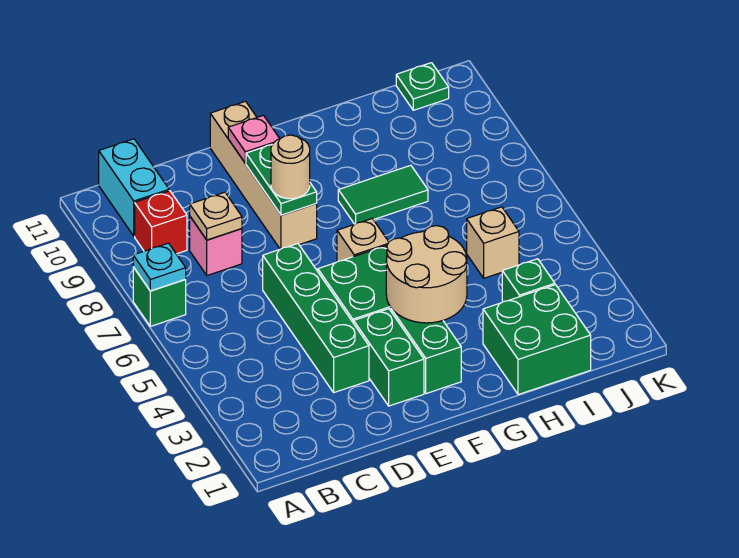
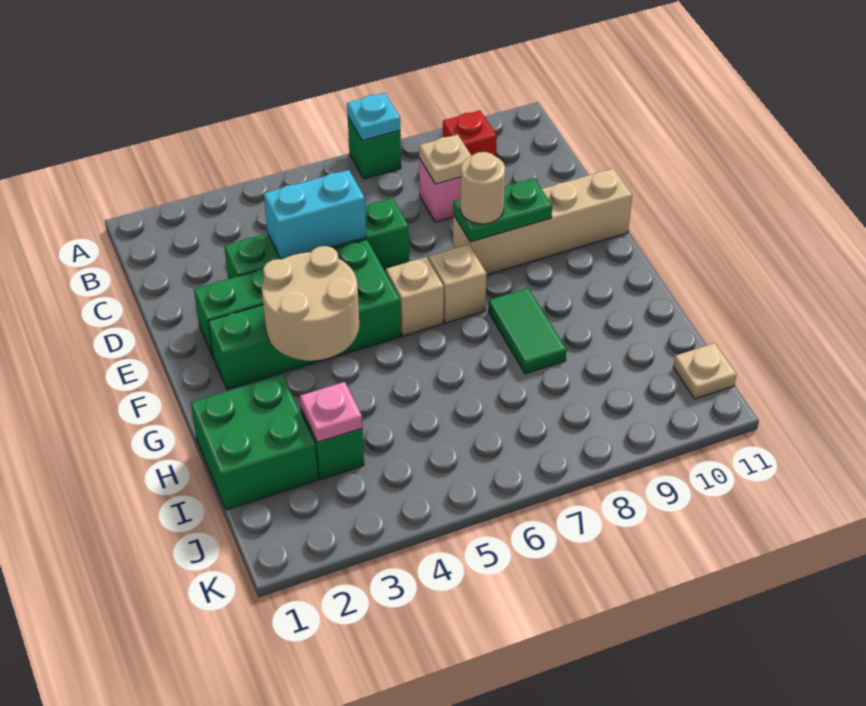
cyan 1x2 brick [99,139,169,236] -> cyan 1x2 brick moved to [264,170,366,260]
pink 1x1 plate [228,115,280,163] -> pink 1x1 plate moved to [300,382,362,442]
tan 1x1 brick [467,207,519,278] -> tan 1x1 brick moved to [429,245,487,323]
green 1x1 plate [396,63,449,110] -> tan 1x1 plate [673,343,737,399]

